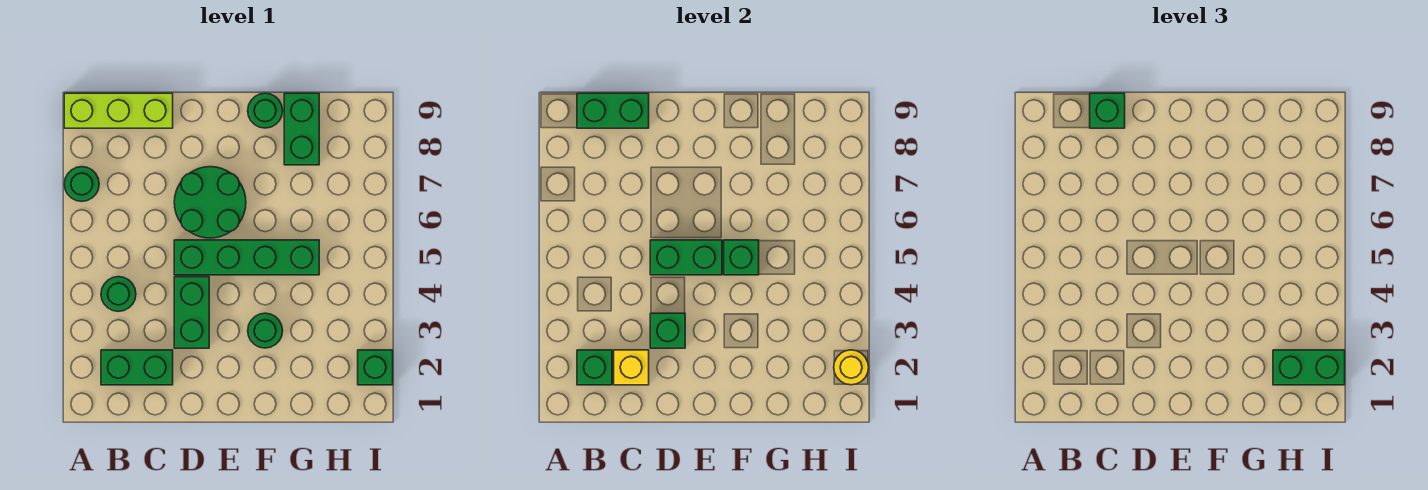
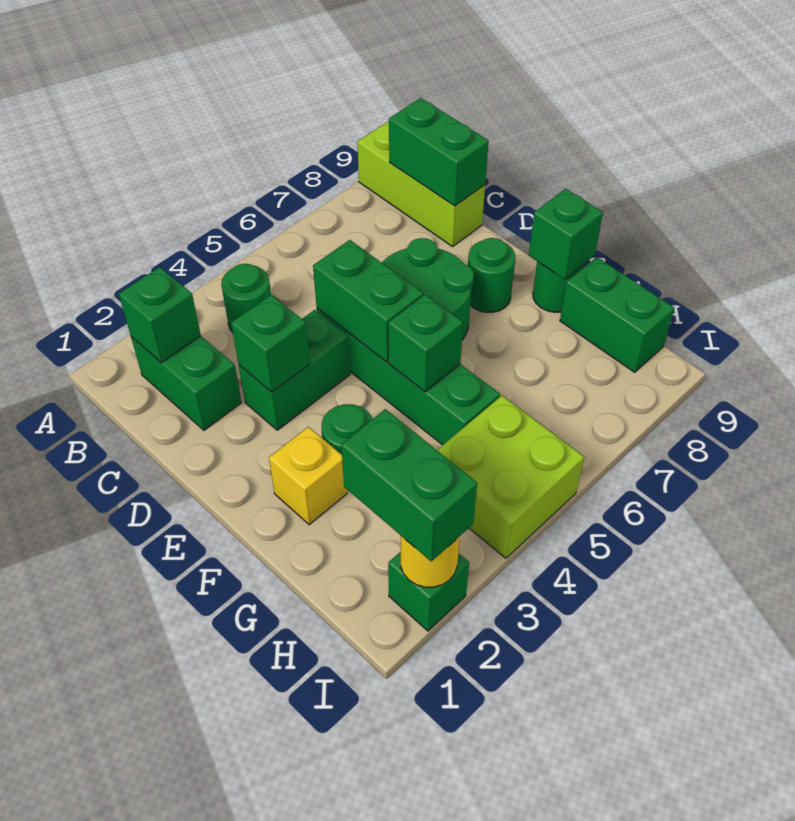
green 1x1 round brick [64,167,99,201] -> green 1x1 round brick moved to [468,238,515,312]
yellow 1x1 brick [614,350,649,385] -> yellow 1x1 brick moved to [269,427,347,525]
green 1x1 brick [1090,93,1125,128] -> green 1x1 brick moved to [529,189,603,279]
green 1x2 brick [284,93,319,165] -> green 1x2 brick turned to [560,257,674,372]
none -> lime 2x2 brick [437,396,584,558]

